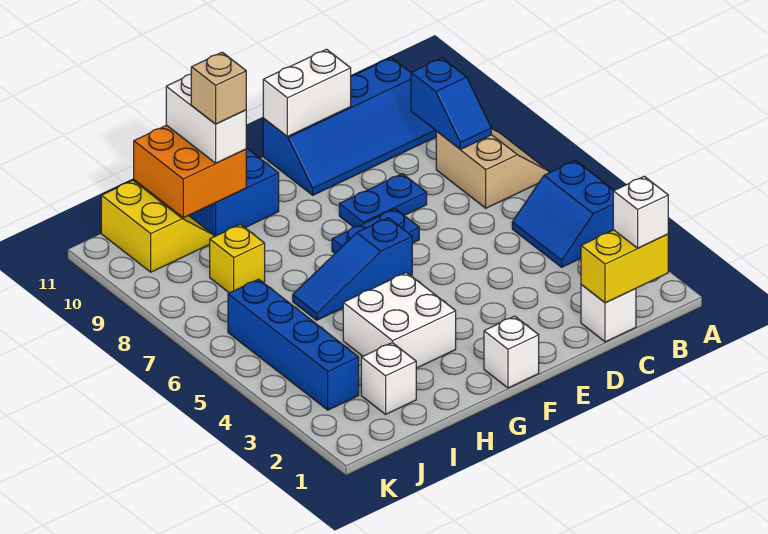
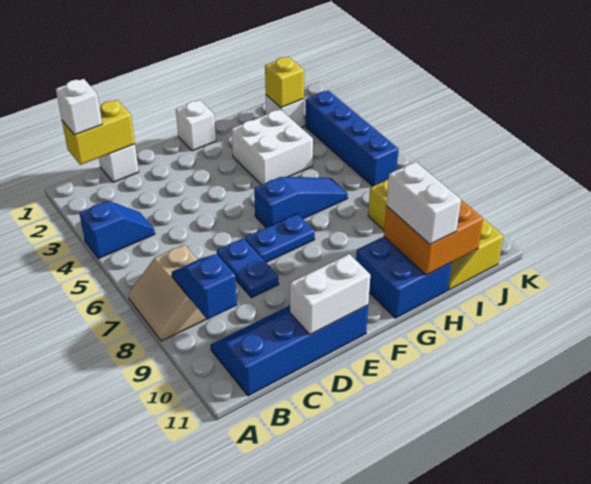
blue 2x2 slope [512,161,614,267] -> blue 1x2 slope [79,201,155,259]
blue 1x2 plate [339,174,427,227] -> blue 1x2 plate turned to [217,238,279,298]
tan 1x1 brick [191,52,246,124] -> none
none -> yellow 1x1 brick [265,57,304,108]

